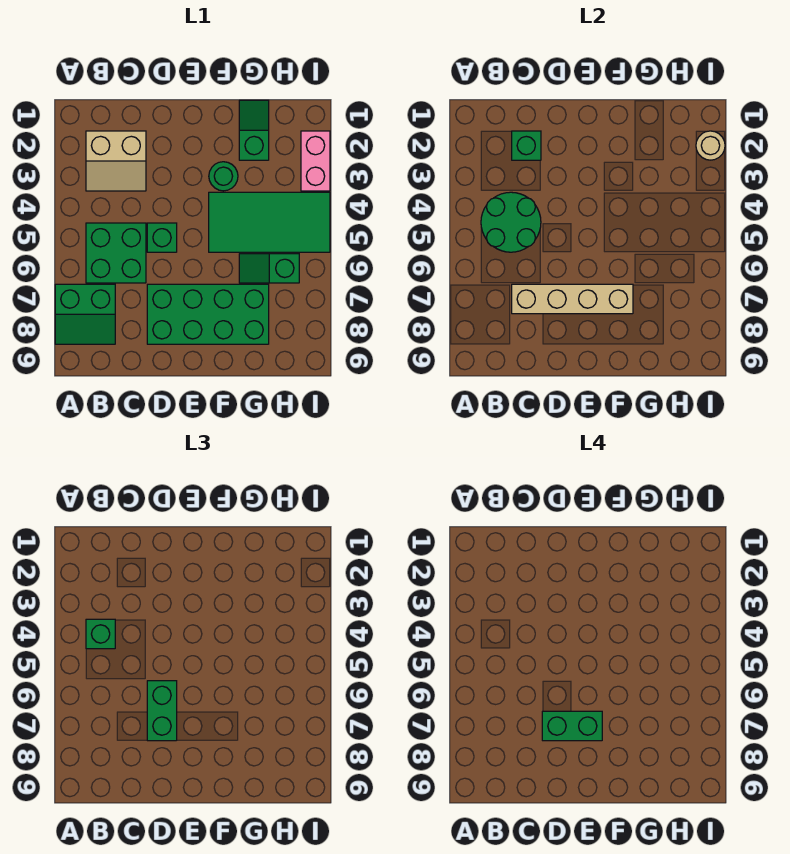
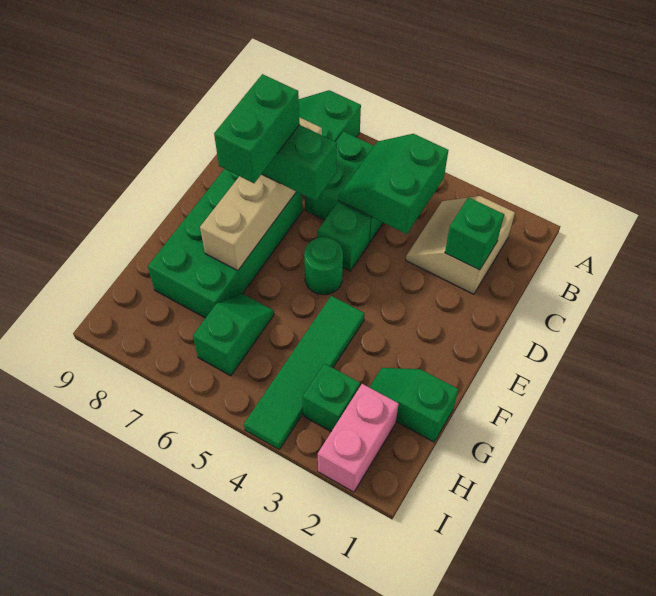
green 2x2 round brick [481,192,541,252] -> green 2x2 slope [339,134,448,234]
green 1x1 brick [86,619,115,649] -> green 1x1 brick moved to [303,363,360,432]
green 1x1 round brick [209,162,238,191] -> green 1x1 round brick moved to [304,237,343,295]
green 2x4 tile [209,192,330,252] -> green 1x4 tile [244,296,365,449]
green 1x2 slope [239,100,269,160] -> green 1x2 slope turned to [369,368,458,442]
pink 1x2 brick [301,131,330,191] -> pink 1x2 brick turned to [318,384,399,492]
tan 1x1 round brick [696,131,725,160] -> none

